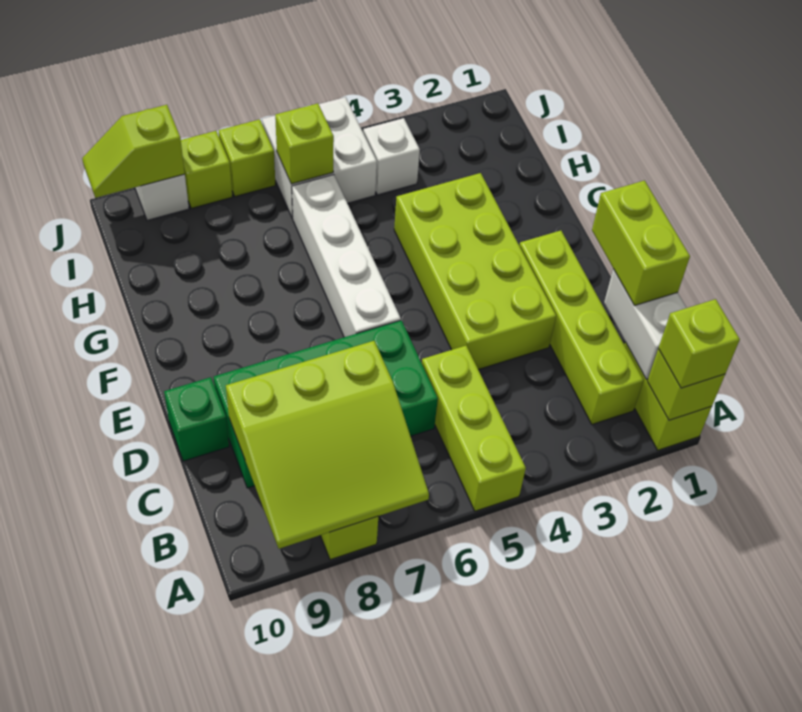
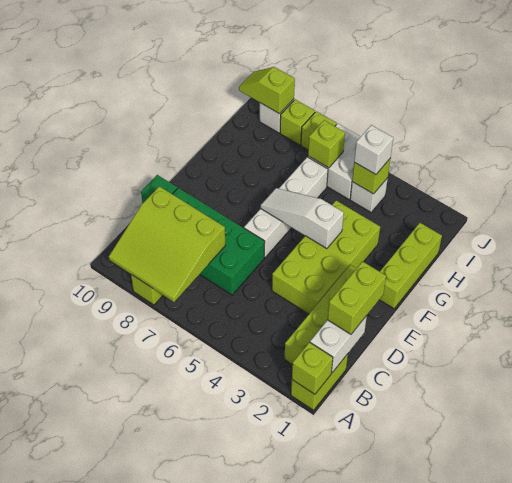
lime 1x1 brick [659,299,740,388] -> lime 1x1 brick moved to [352,158,391,194]
lime 1x3 brick [422,346,526,511] -> lime 1x3 brick moved to [379,223,442,309]
none -> white 1x3 slope [261,188,344,249]
none -> white 1x1 brick [354,125,393,174]

